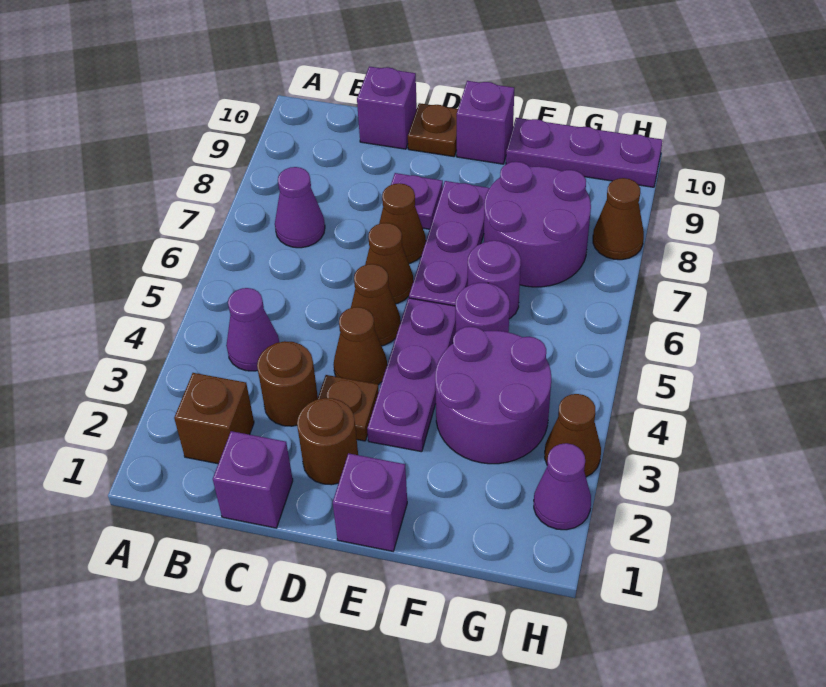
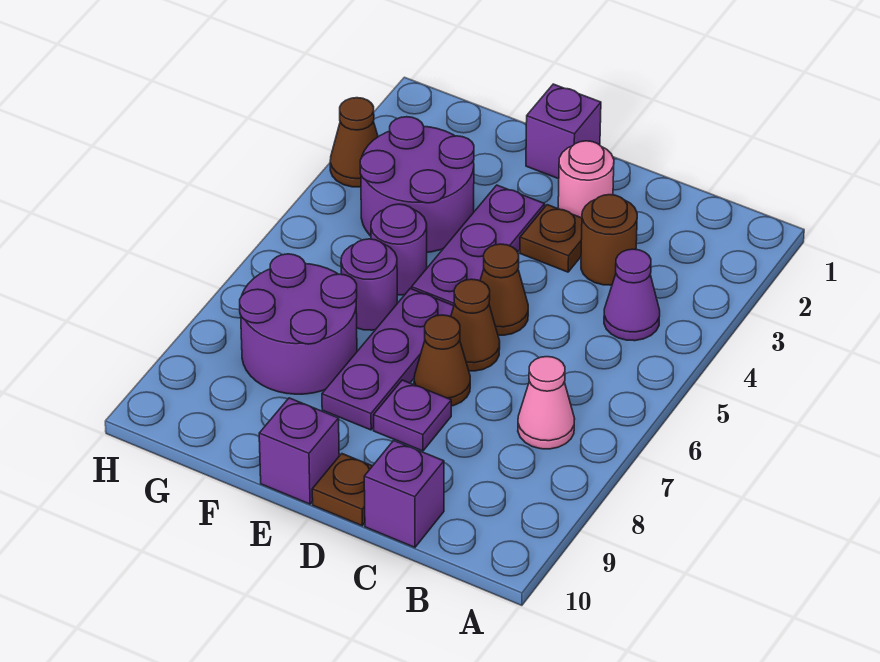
brown 1x1 brick [174,373,254,464] -> none
purple 1x1 cone [275,167,325,248] -> pink 1x1 cone [518,357,575,449]
purple 1x1 brick [213,431,293,528] -> none
brown 1x1 round brick [297,398,358,485] -> pink 1x1 round brick [558,141,614,218]
brown 1x1 cone [333,307,387,385] -> none
purple 1x3 plate [506,118,663,187] -> none
purple 1x1 cone [534,443,591,530] -> none
brown 1x1 cone [593,178,644,260] -> none

